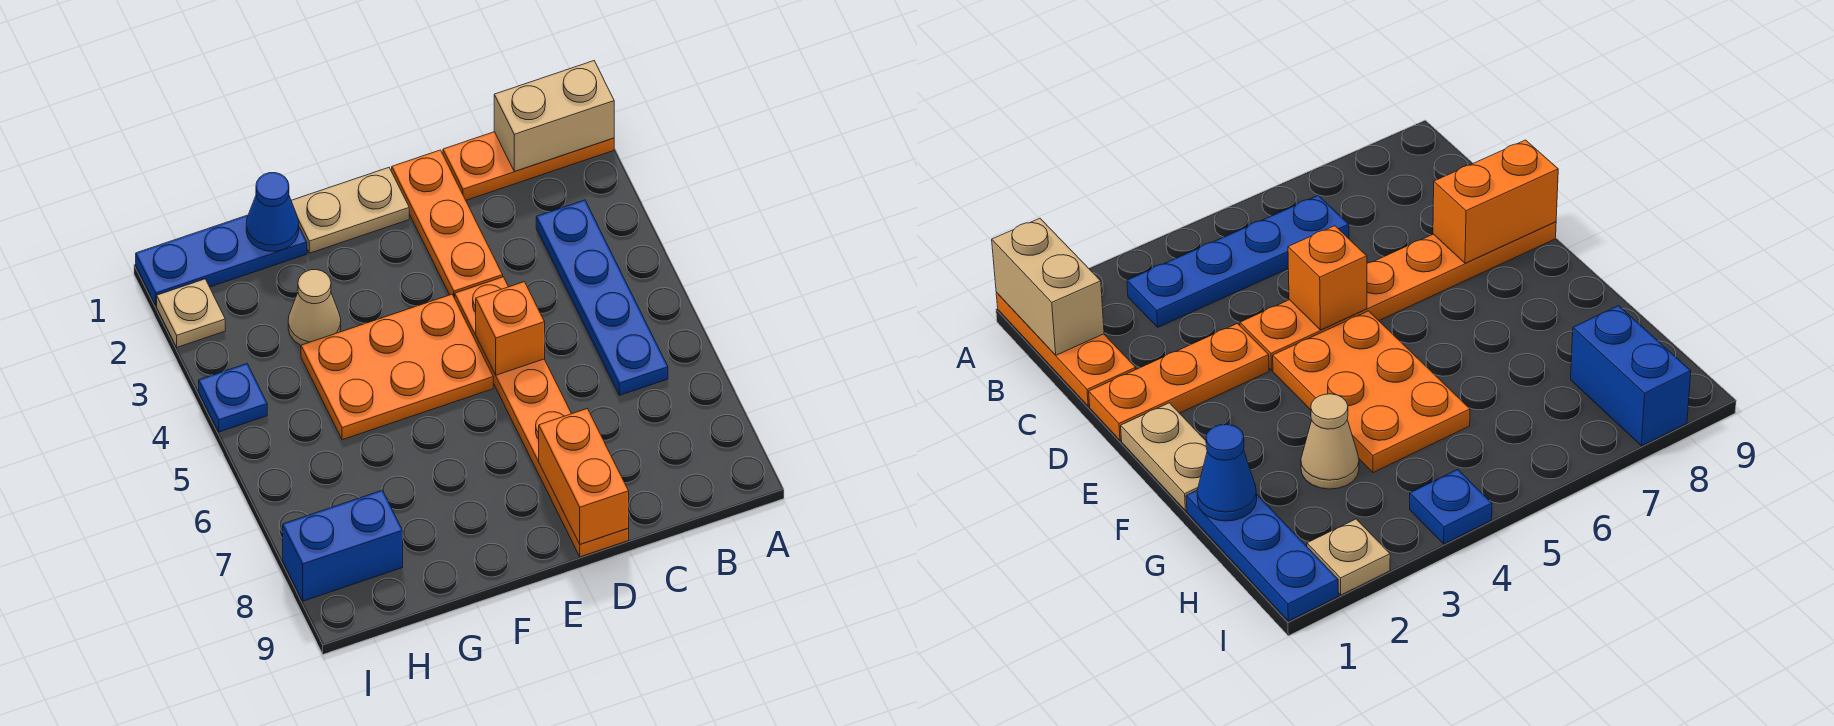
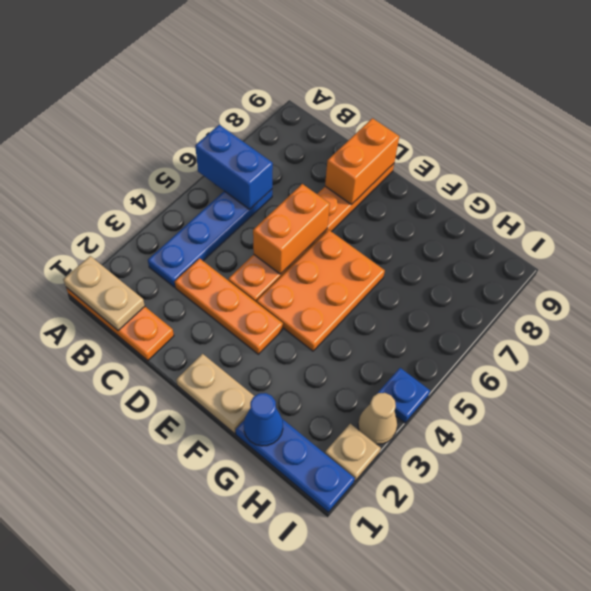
tan 1x2 brick [494,61,614,171] -> tan 1x2 plate [63,256,145,331]
orange 1x3 plate [392,150,503,298] -> orange 1x3 plate turned to [175,259,283,354]
orange 1x1 brick [476,282,545,375] -> orange 1x2 brick [253,184,330,274]
orange 2x3 plate [301,294,493,440] -> orange 2x3 plate turned to [257,230,385,351]
tan 1x1 cone [288,270,341,345] -> tan 1x1 cone moved to [358,393,397,444]
blue 1x2 brick [283,490,403,601] -> blue 1x2 brick moved to [195,125,273,209]

